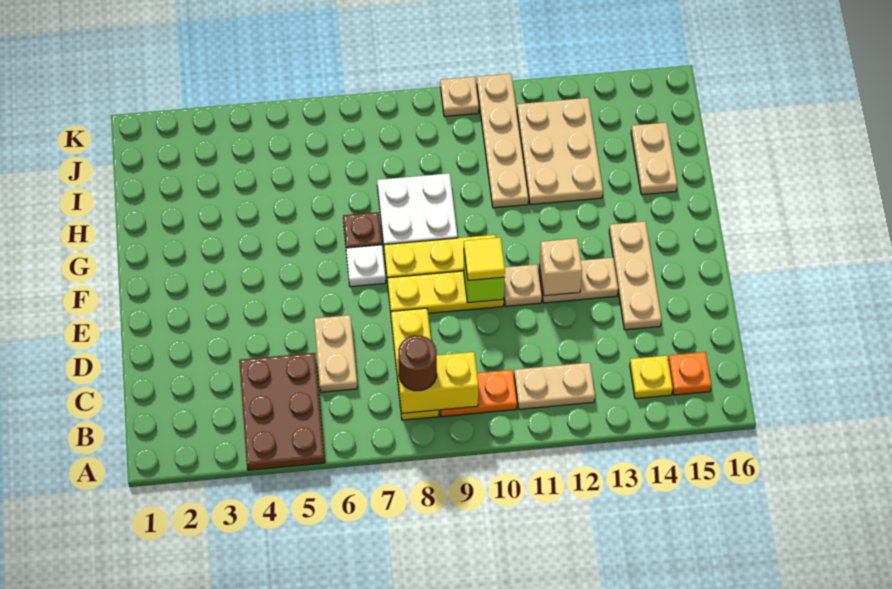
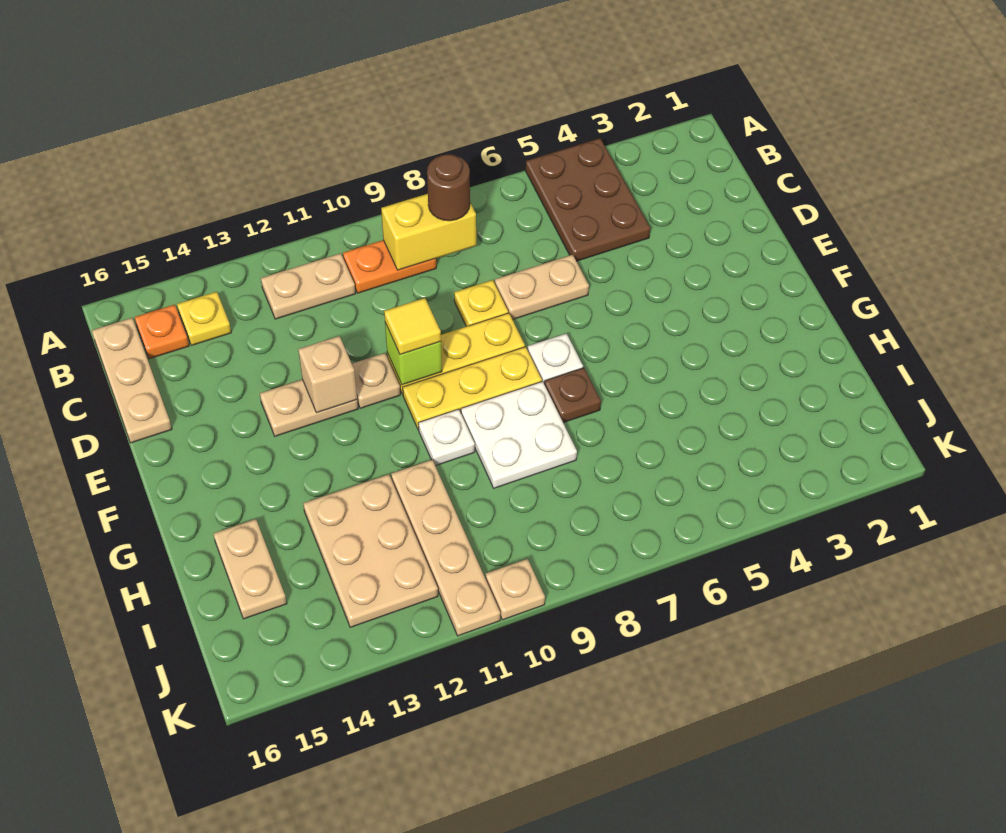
yellow 1x3 plate [391,308,439,420] -> yellow 1x1 plate [454,280,508,327]
tan 1x2 plate [314,315,357,392] -> tan 1x2 plate turned to [495,255,589,320]
tan 1x3 plate [609,221,662,330] -> tan 1x3 plate moved to [92,318,172,443]
none -> white 1x1 plate [418,409,475,466]

